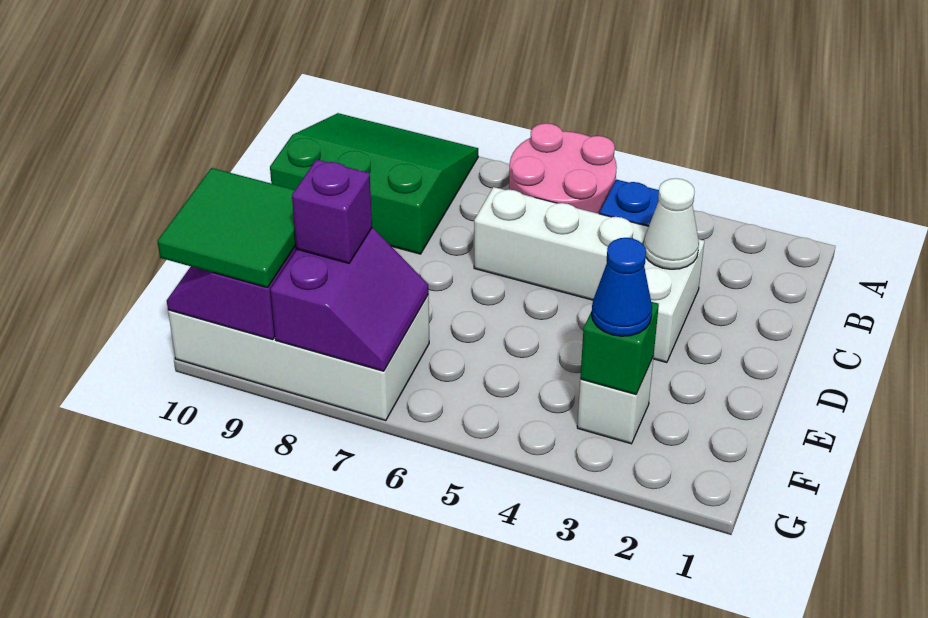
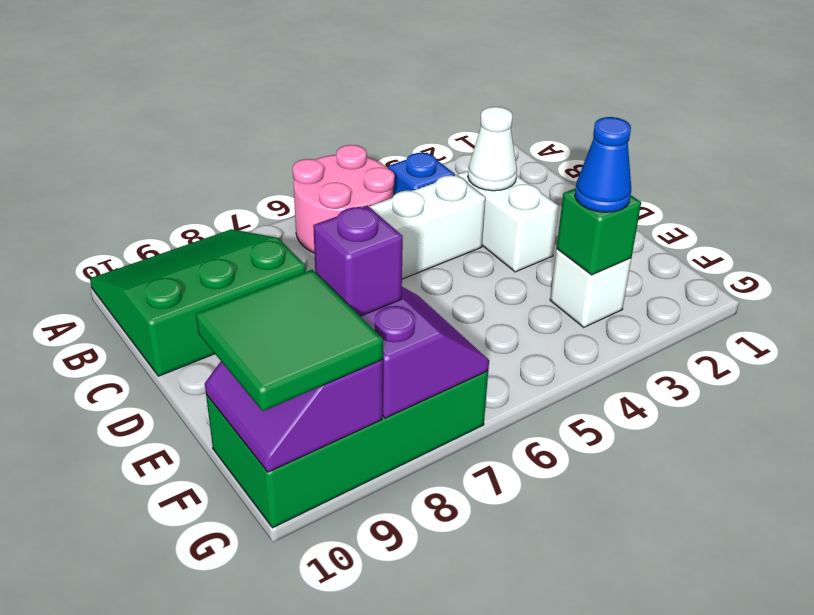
white 2x4 brick [168,295,429,421] -> green 2x4 brick [206,371,488,528]

